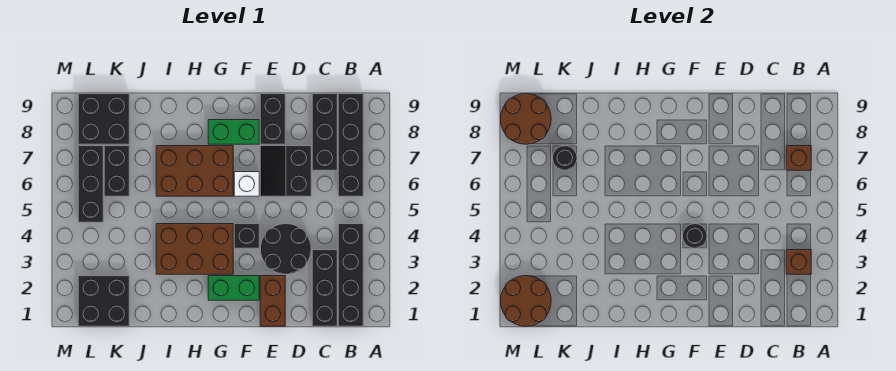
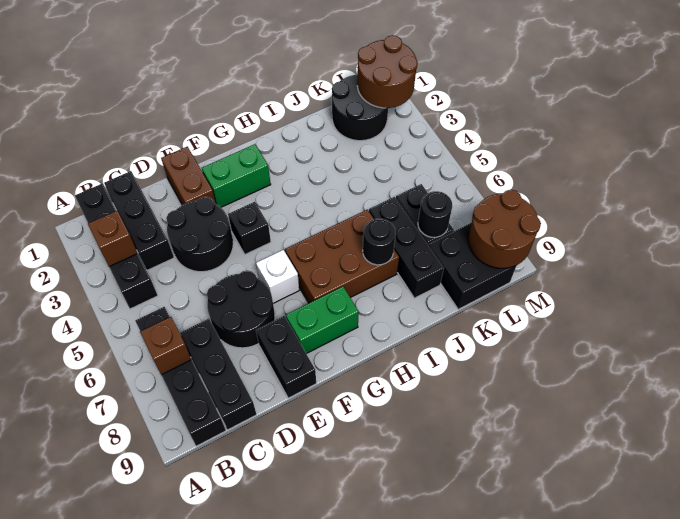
black 2x2 slope [260,146,311,196] -> black 2x2 round brick [207,270,275,348]
black 1x1 round brick [683,224,707,248] -> black 1x1 round brick moved to [363,219,396,265]
brown 2x3 brick [156,224,233,274] -> none
black 2x2 brick [78,276,129,326] -> black 2x2 round brick [332,75,388,141]
black 1x3 brick [78,146,103,222] -> black 1x3 brick moved to [369,197,444,298]

